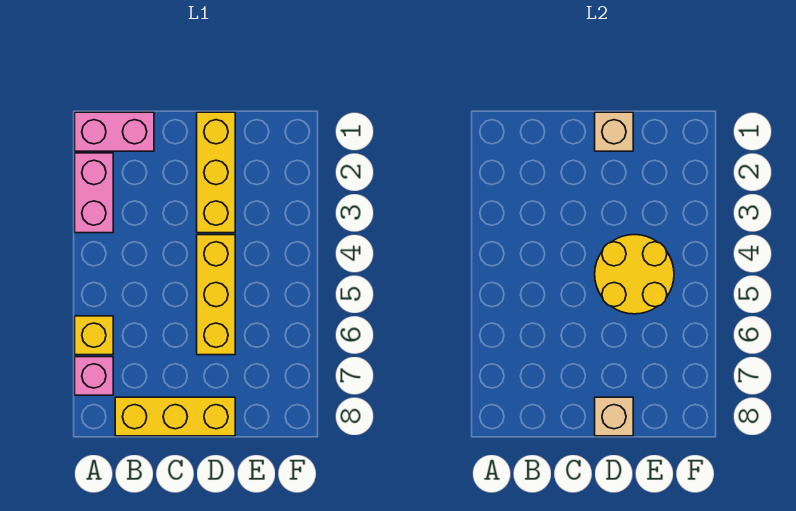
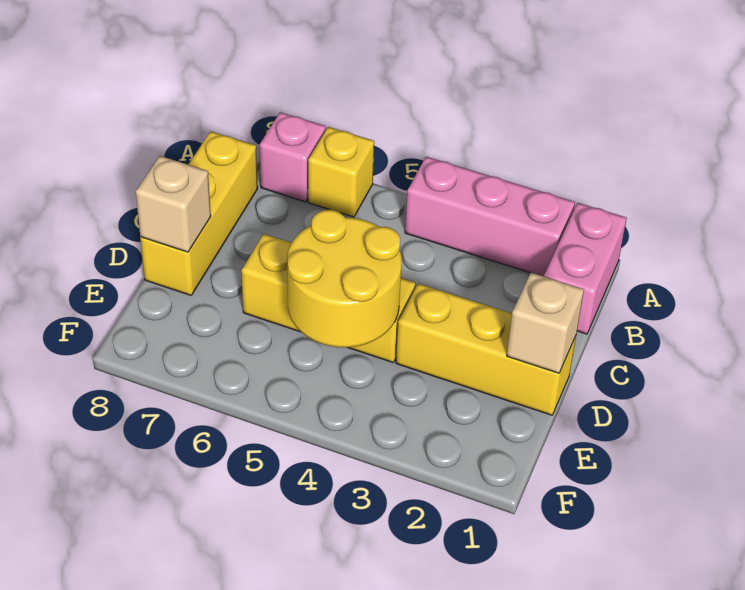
pink 1x2 brick [75,153,113,233] -> pink 1x3 brick [405,157,575,276]

